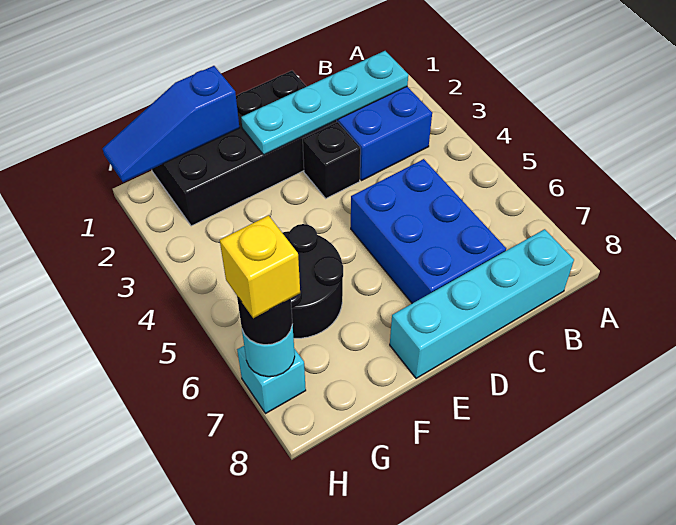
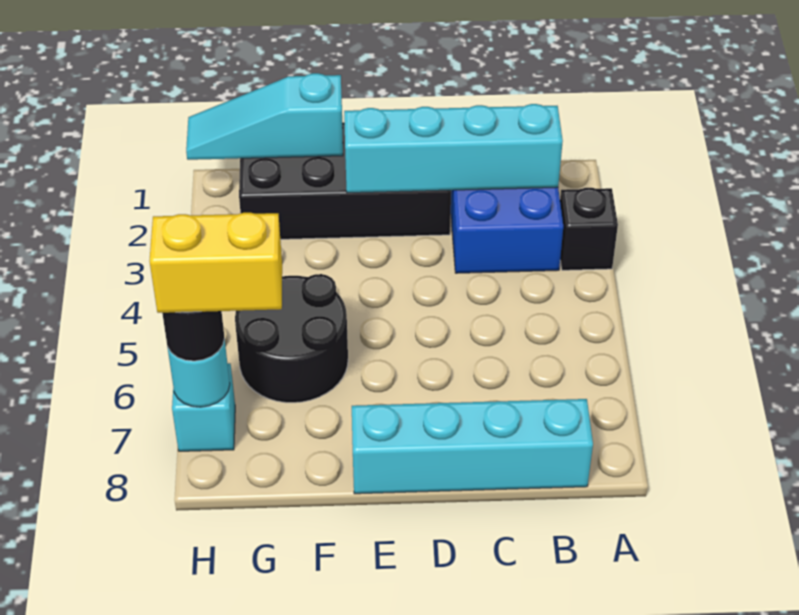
cyan 1x4 plate [241,51,408,155] -> cyan 1x4 brick [344,104,563,193]
blue 2x3 brick [351,159,506,303] -> none
black 1x1 brick [303,122,361,198] -> black 1x1 brick moved to [560,188,618,270]
blue 1x3 slope [102,66,239,182] -> cyan 1x3 slope [186,73,343,160]
yellow 1x1 brick [220,215,300,318] -> yellow 1x2 brick [149,213,282,313]

